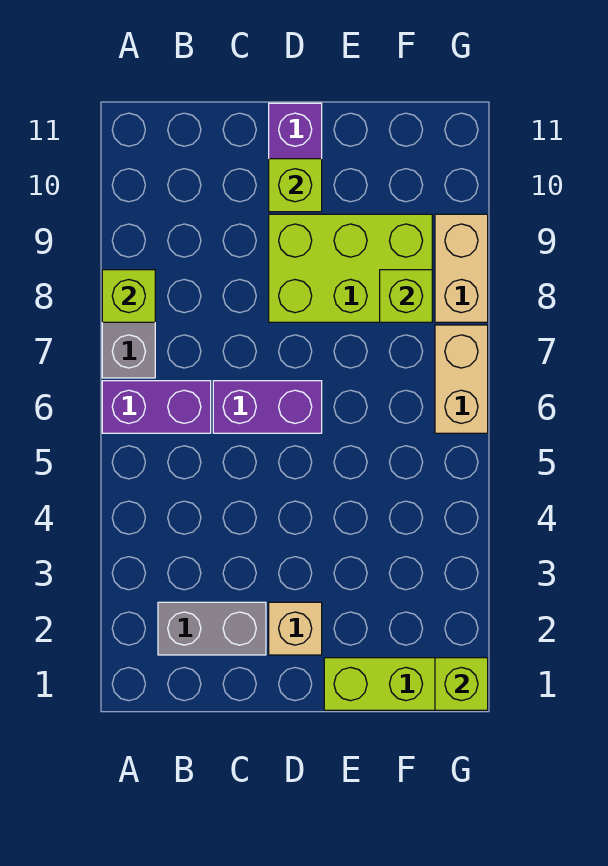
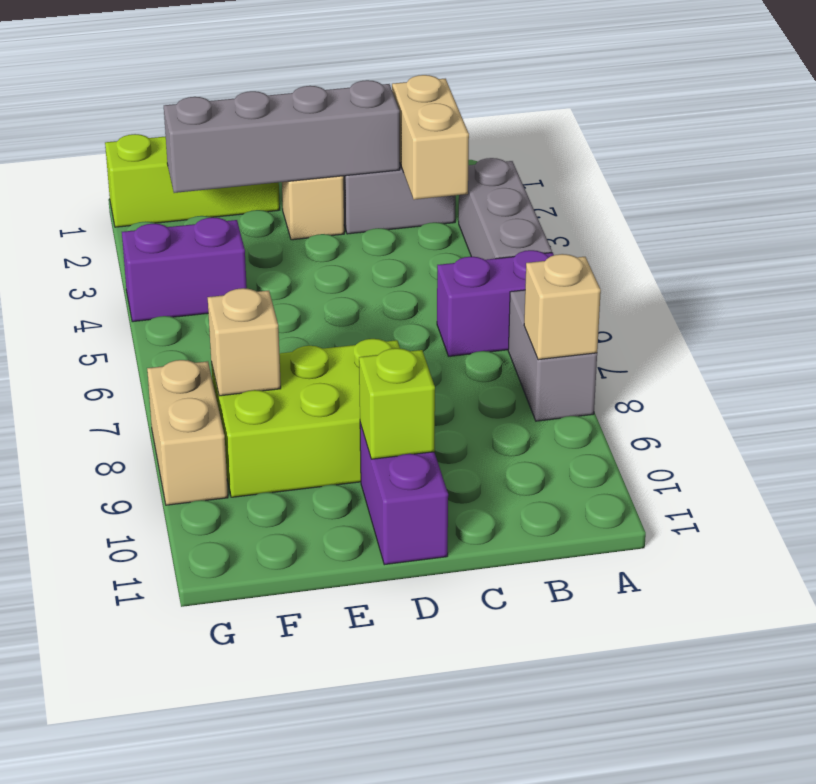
none -> grey 1x3 brick [459,158,552,260]
lime 1x1 brick [102,270,155,322] -> tan 1x1 brick [524,254,601,360]
none -> grey 1x4 brick [164,80,400,193]
purple 1x2 brick [213,381,322,433] -> purple 1x2 brick moved to [122,217,247,322]
lime 1x1 brick [380,270,432,322] -> tan 1x1 brick [208,288,281,396]
lime 1x1 brick [435,658,488,710] -> none
tan 1x2 brick [435,325,488,433] -> tan 1x2 brick moved to [392,75,469,200]

